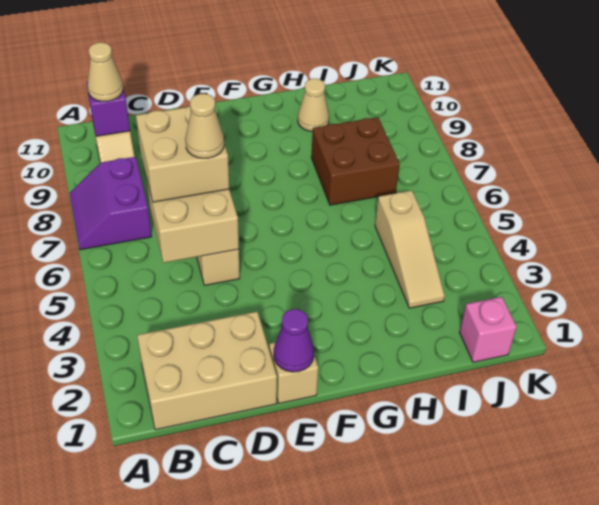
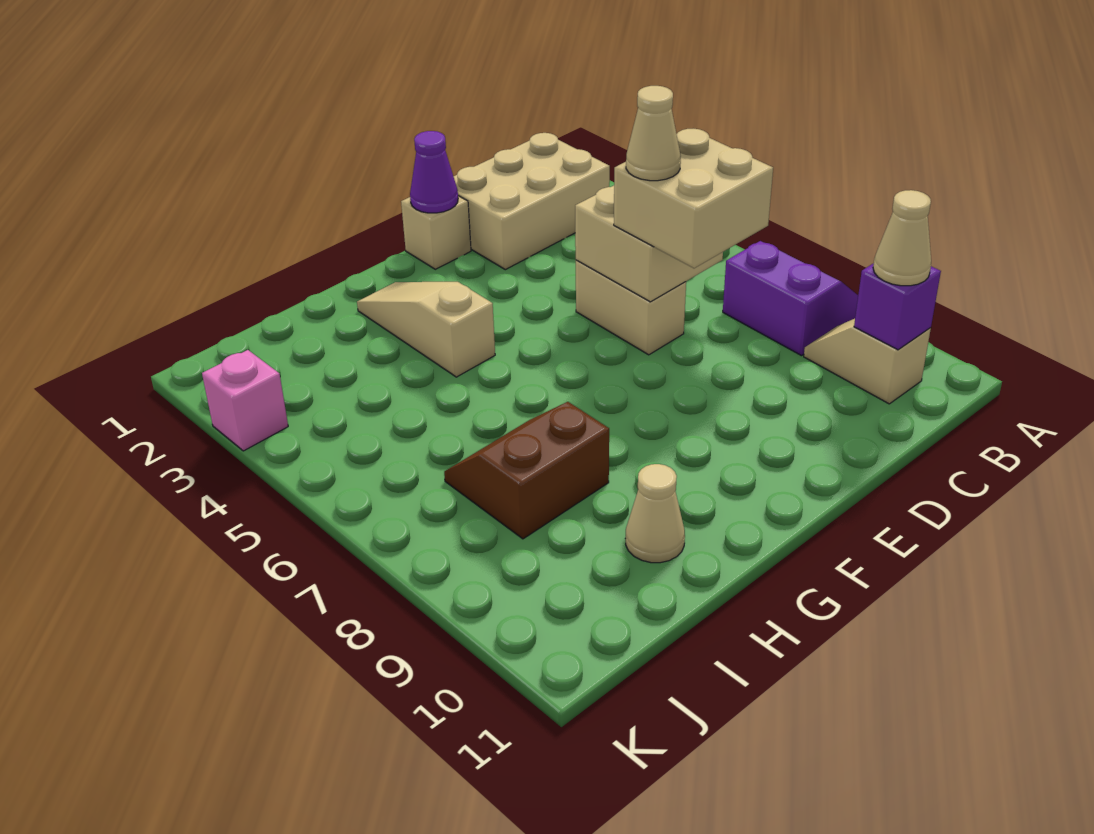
brown 2x2 brick [311,117,400,205] -> brown 2x2 slope [444,402,609,539]
tan 1x3 slope [375,191,445,308] -> tan 1x3 slope moved to [357,282,495,377]
pink 1x1 brick [460,297,517,362] -> pink 1x1 brick moved to [202,350,288,451]

